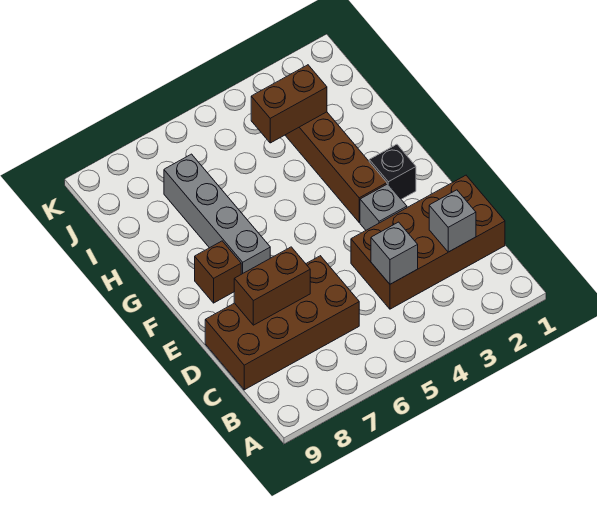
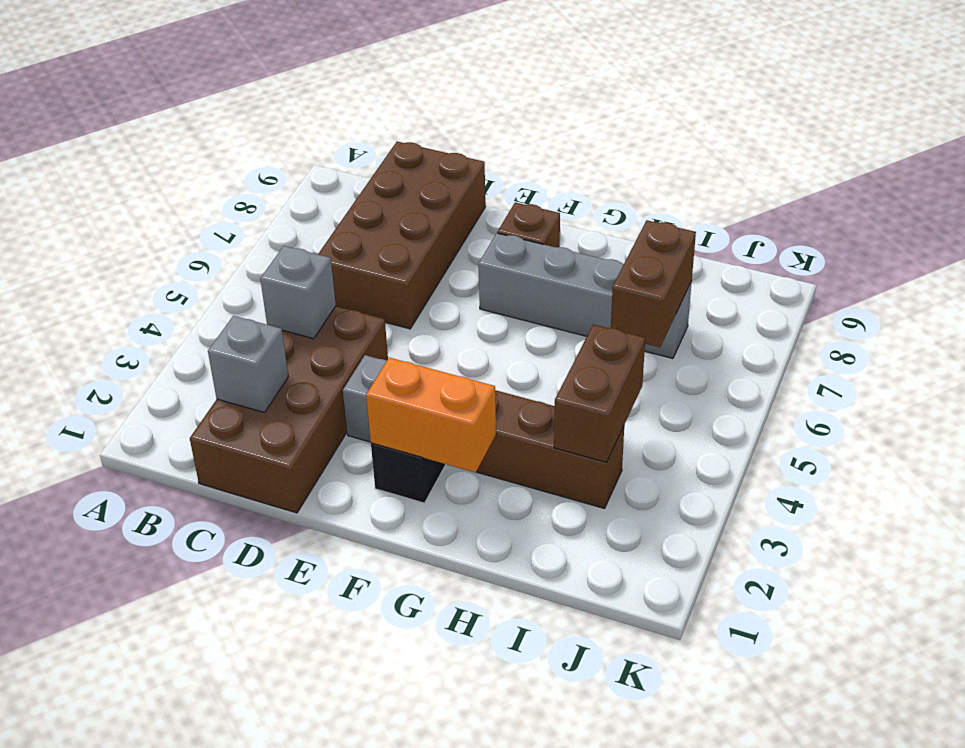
brown 1x2 brick [234,247,310,325] -> brown 1x2 brick moved to [611,220,696,347]
none -> orange 1x2 brick [366,358,496,472]

